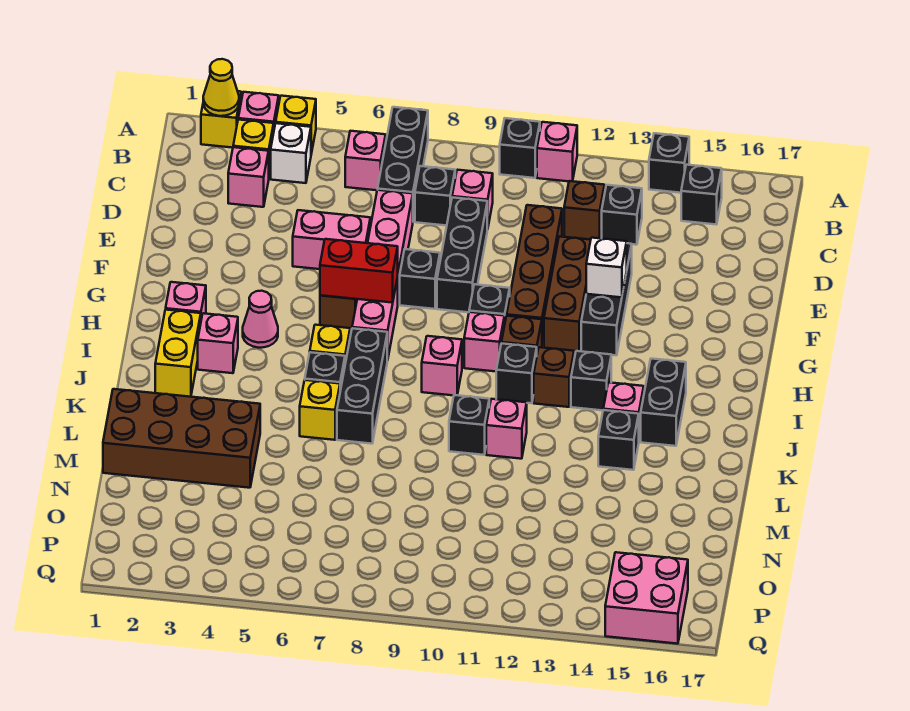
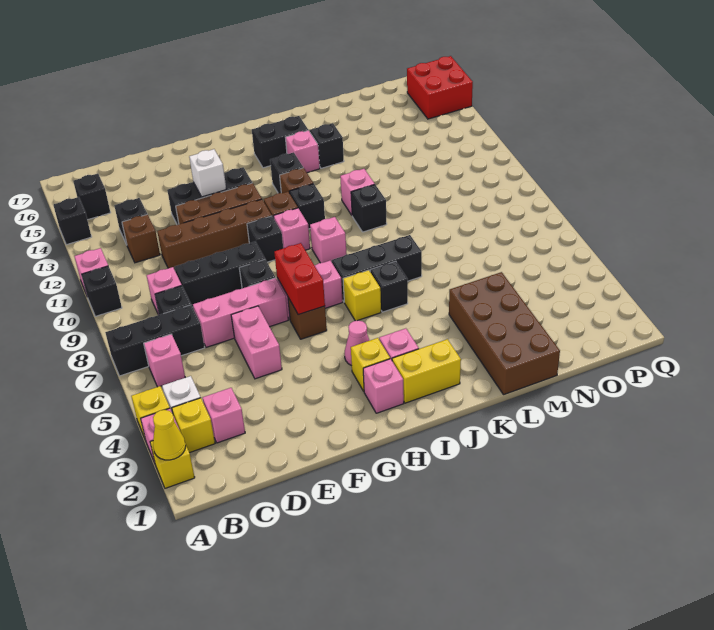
yellow 1x1 brick [300,380,340,440] -> yellow 1x1 brick moved to [351,338,390,391]
pink 2x2 brick [605,552,688,644] -> red 2x2 brick [407,56,473,119]

